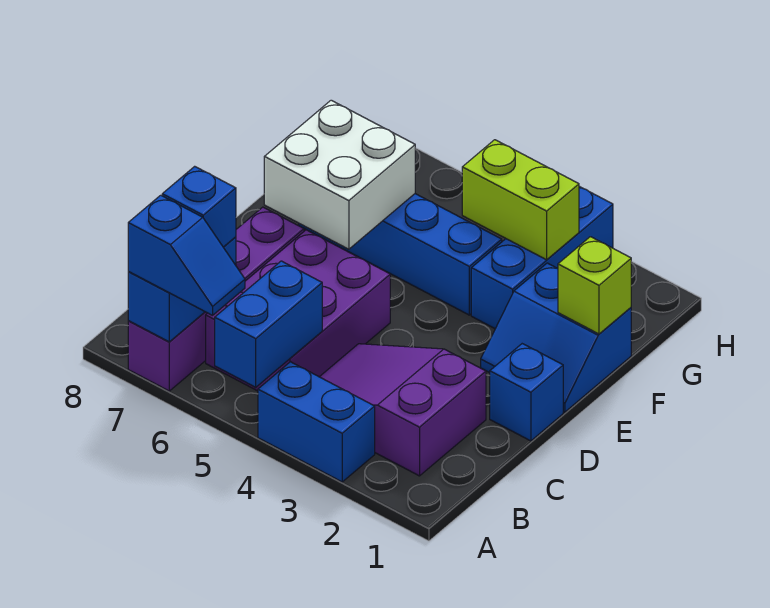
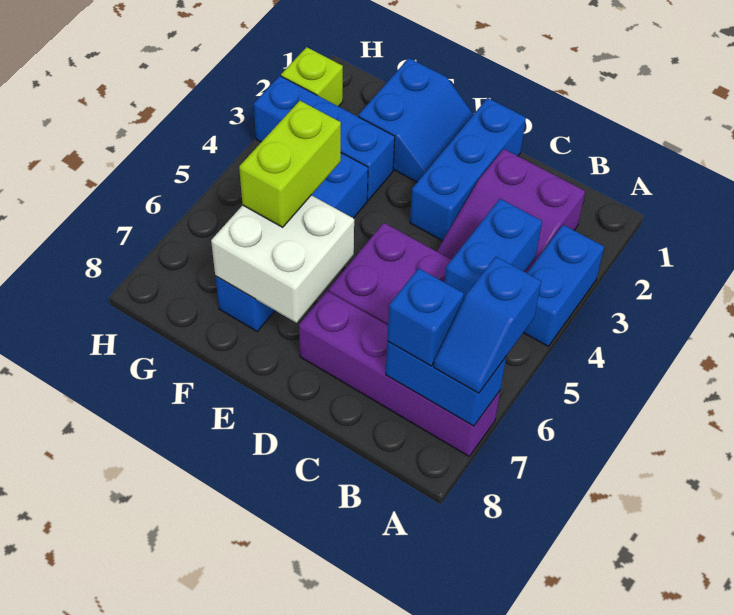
blue 1x2 brick [215,261,322,387] -> blue 1x2 brick turned to [445,199,542,301]
blue 1x2 slope [128,195,245,315] -> blue 1x2 slope turned to [434,257,541,393]
blue 1x1 brick [490,344,563,441] -> blue 1x3 brick [410,98,526,241]
lime 1x1 brick [558,237,631,334] -> lime 1x1 brick moved to [281,47,343,106]
lime 1x2 brick [462,140,579,260] -> lime 1x2 brick moved to [239,101,341,227]

